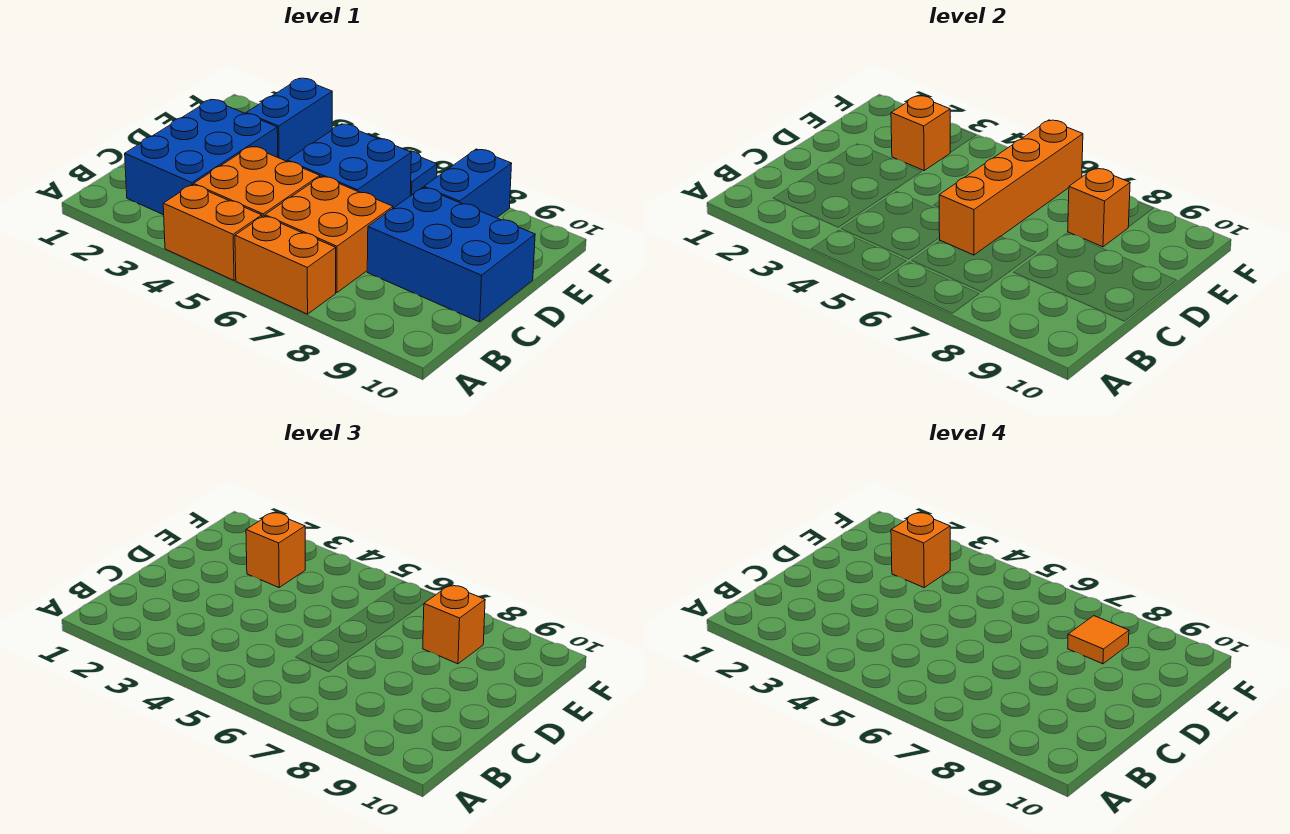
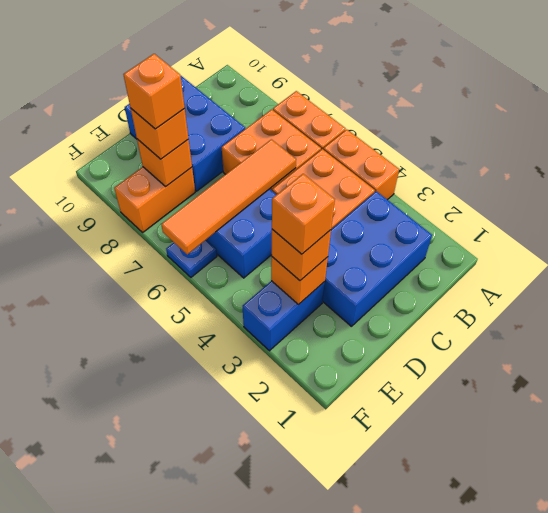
orange 1x4 brick [939,120,1083,255] -> orange 1x4 tile [161,139,296,254]
blue 1x2 brick [424,149,512,218] -> orange 1x2 brick [114,167,195,232]
orange 1x1 tile [1068,616,1129,664] -> orange 1x1 brick [123,54,185,129]

